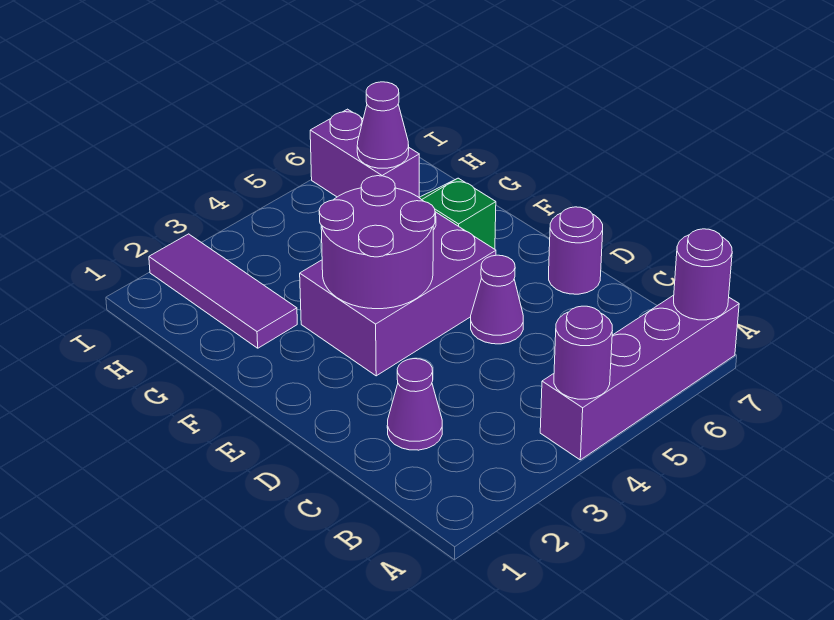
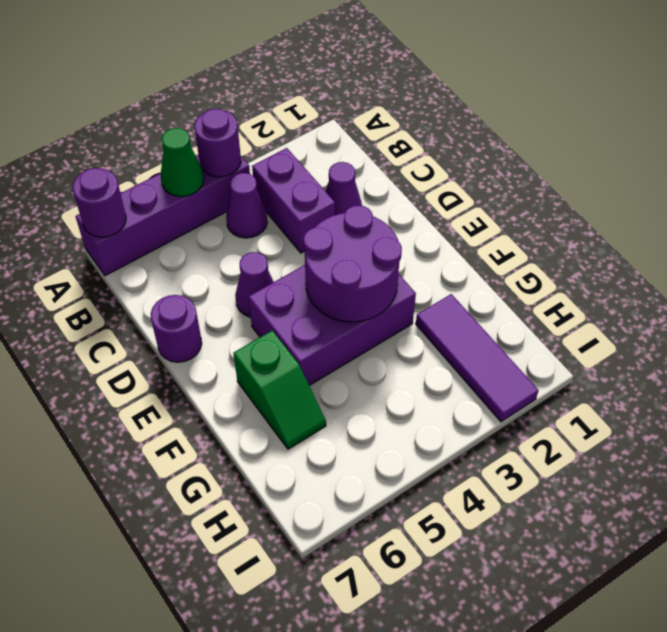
none -> green 1x1 cone [161,128,204,197]
purple 1x2 brick [310,109,419,197] -> purple 1x2 brick moved to [252,148,335,253]
purple 1x1 cone [357,82,409,168] -> purple 1x1 cone moved to [226,173,267,238]

